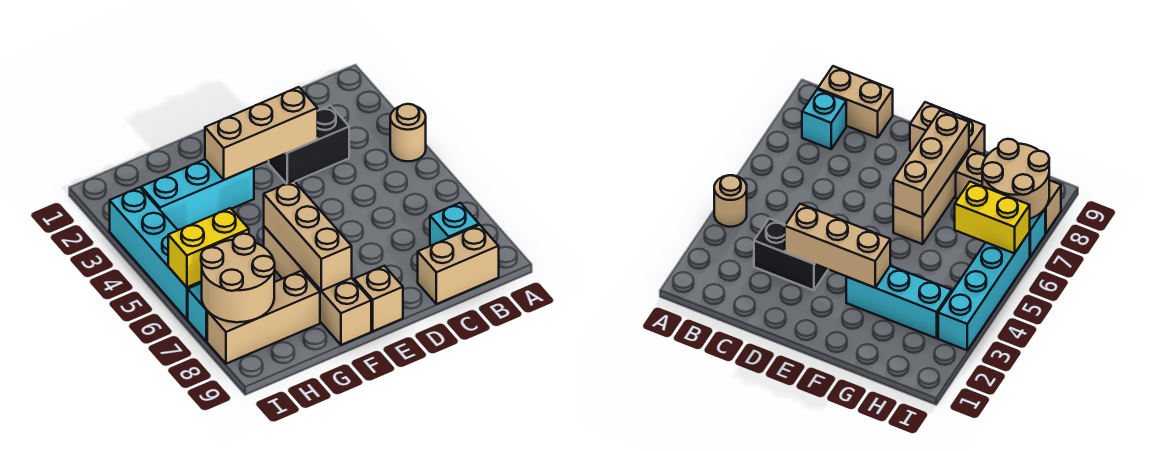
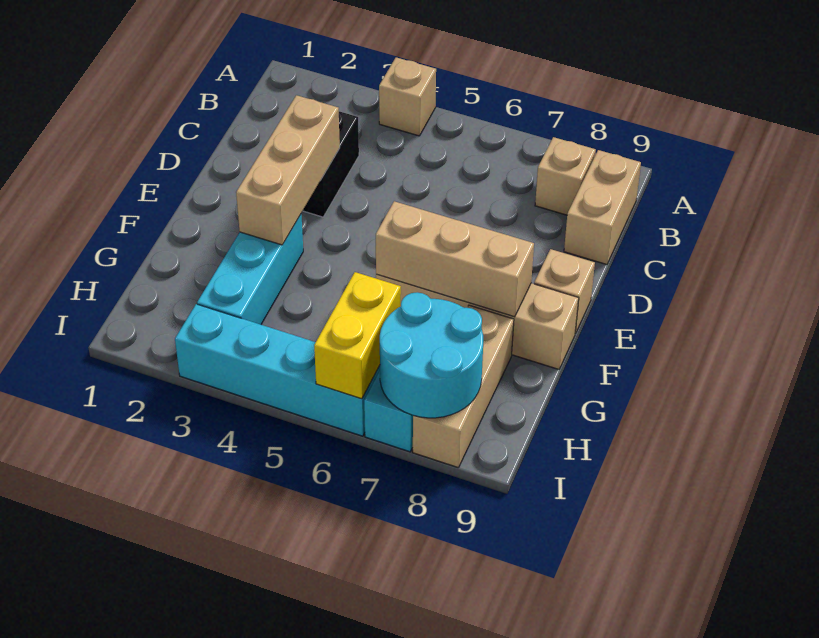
tan 1x1 round brick [390,104,426,161] -> tan 1x1 brick [379,57,436,136]
cyan 1x1 brick [430,203,479,246] -> tan 1x1 brick [535,137,596,215]
tan 2x2 round brick [201,234,275,322] -> cyan 2x2 round brick [380,292,483,418]

